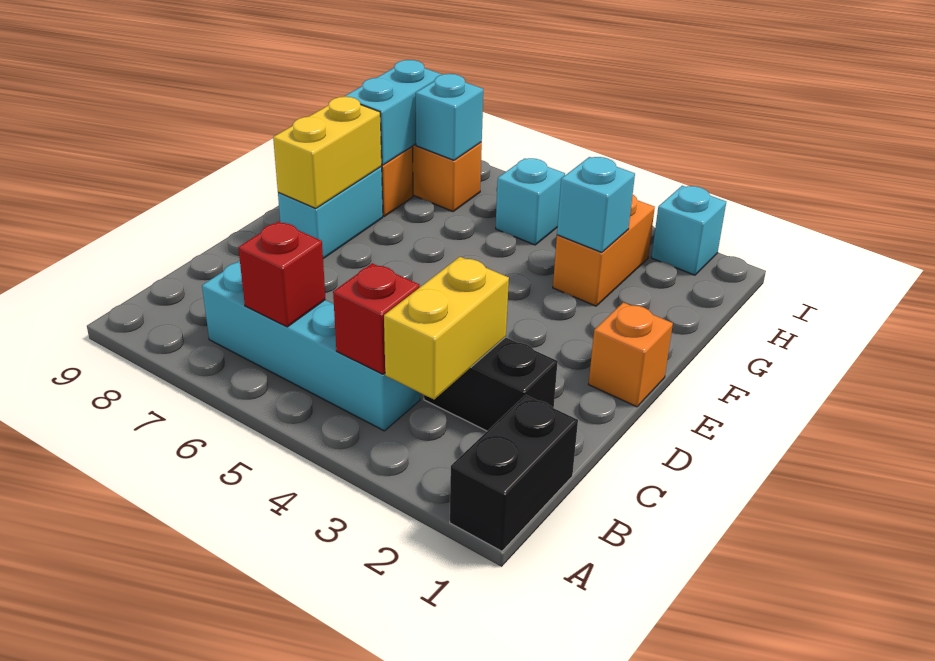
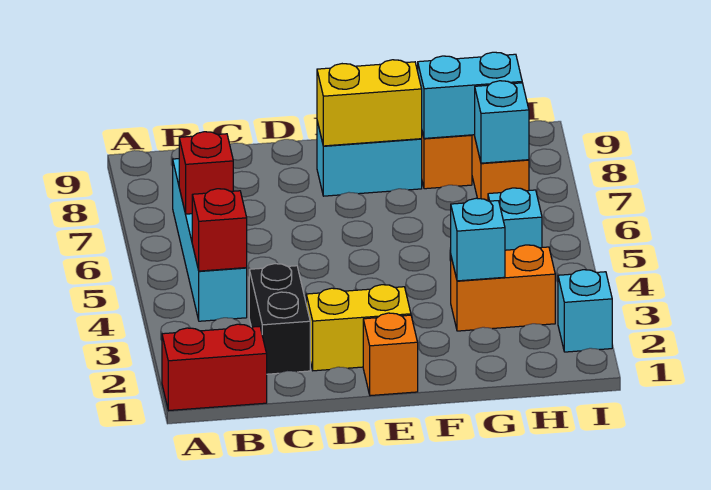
black 1x2 brick [450,395,578,551] -> red 1x2 brick [162,324,267,411]
yellow 1x2 brick [384,257,509,399] -> yellow 1x2 brick moved to [306,285,411,371]

